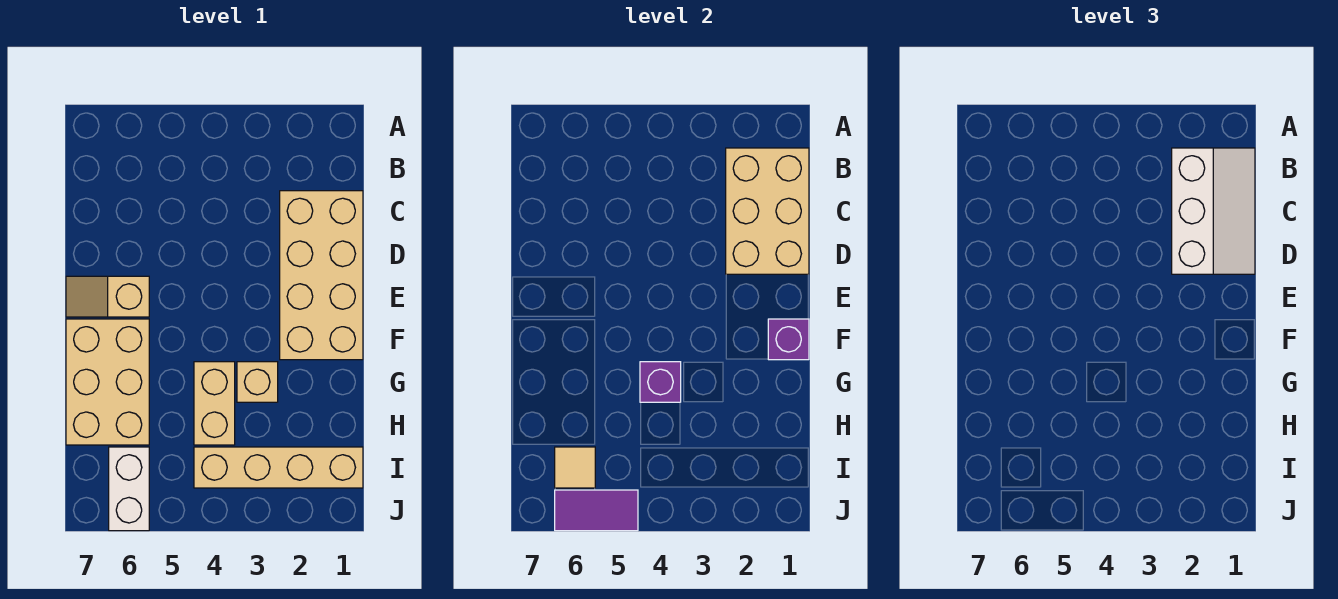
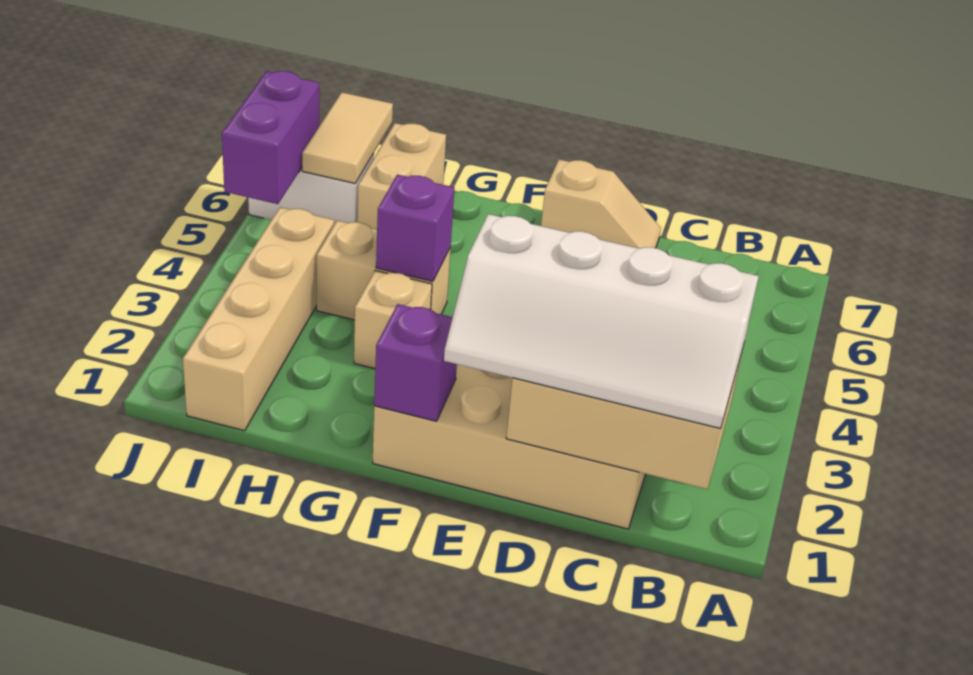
white 2x3 slope [1172,148,1255,274] -> white 2x4 slope [444,214,759,429]
tan 1x2 slope [66,276,149,317] -> tan 1x2 slope turned to [541,160,661,248]
tan 2x3 brick [66,319,149,445] -> tan 1x2 brick [357,123,446,230]
tan 1x1 tile [555,447,595,488] -> tan 1x2 tile [302,92,393,183]
purple 1x2 tile [555,490,638,531] -> purple 1x2 brick [222,71,319,204]

